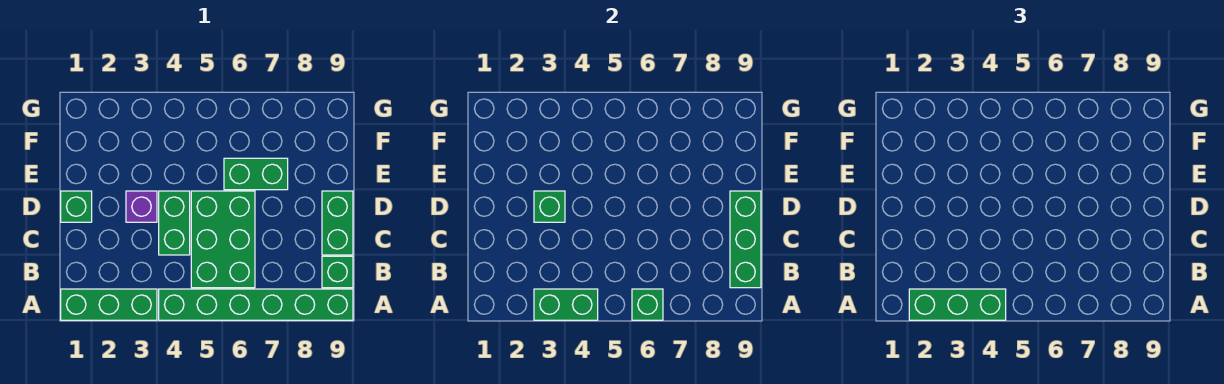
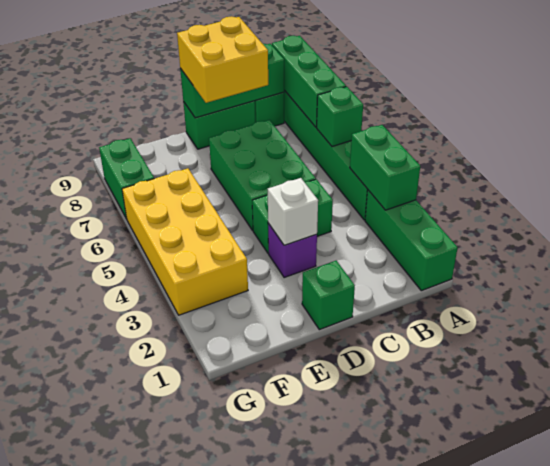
green 1x3 brick [909,289,1006,320] -> green 1x3 brick moved to [272,36,346,127]
green 2x3 brick [191,191,255,288] -> green 2x3 brick turned to [209,120,316,230]
none -> yellow 2x2 brick [177,16,268,103]
green 1x1 brick [534,191,565,222] -> white 1x1 brick [268,178,318,245]
green 1x2 brick [224,158,288,190] -> green 1x2 brick moved to [99,138,154,219]
none -> yellow 2x4 brick [122,168,248,315]

